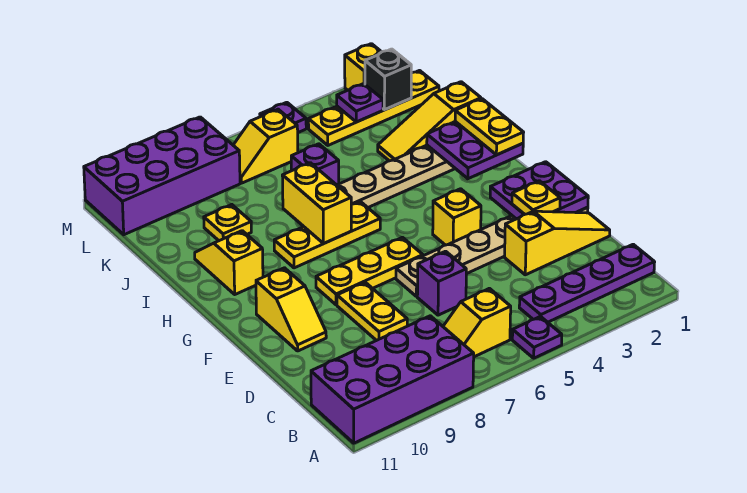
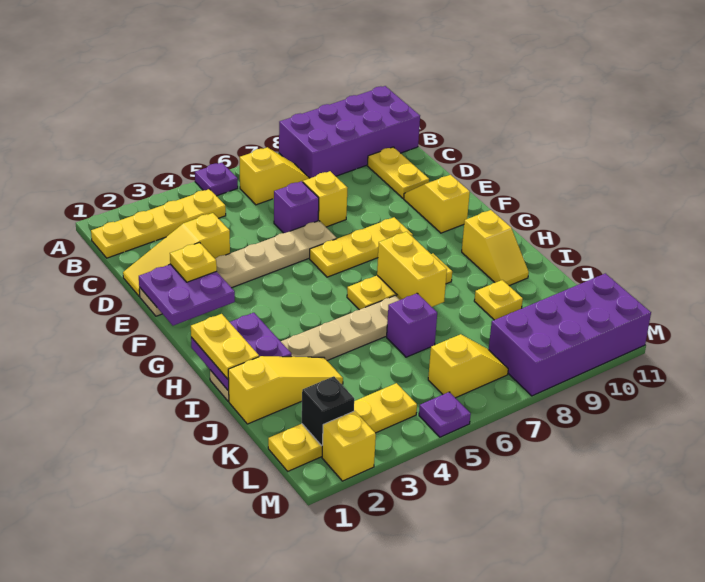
purple 1x4 plate [519,244,655,322] -> yellow 1x4 plate [91,189,226,258]
yellow 1x2 plate [337,282,407,341] -> yellow 1x2 plate moved to [367,147,429,198]
yellow 1x1 brick [433,189,481,245] -> yellow 1x1 brick moved to [303,171,347,227]
purple 1x1 plate [337,84,383,122] -> none

